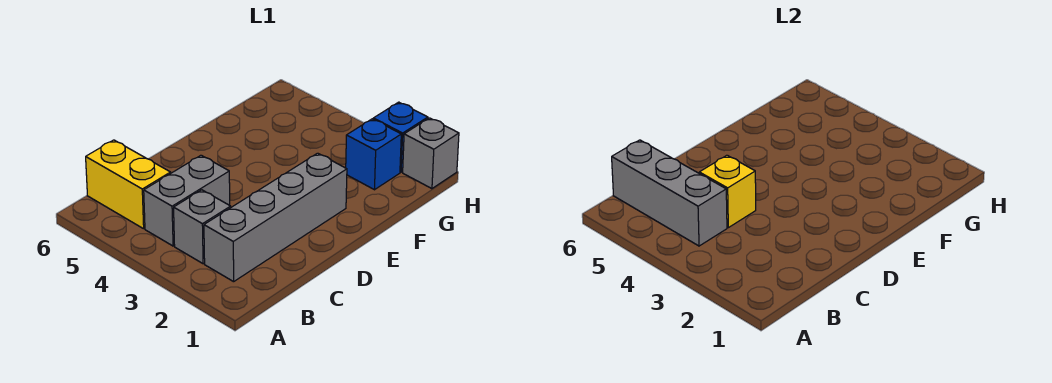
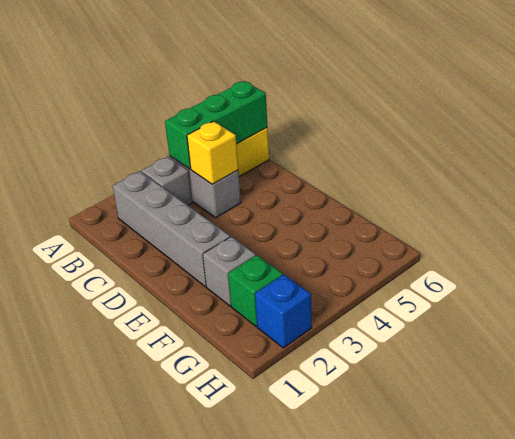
grey 1x3 brick [612,140,727,246] -> green 1x3 brick [165,81,267,169]
blue 1x1 brick [346,119,401,190] -> green 1x1 brick [228,255,283,326]
grey 1x1 brick [403,118,459,189] -> grey 1x1 brick moved to [203,237,256,306]

